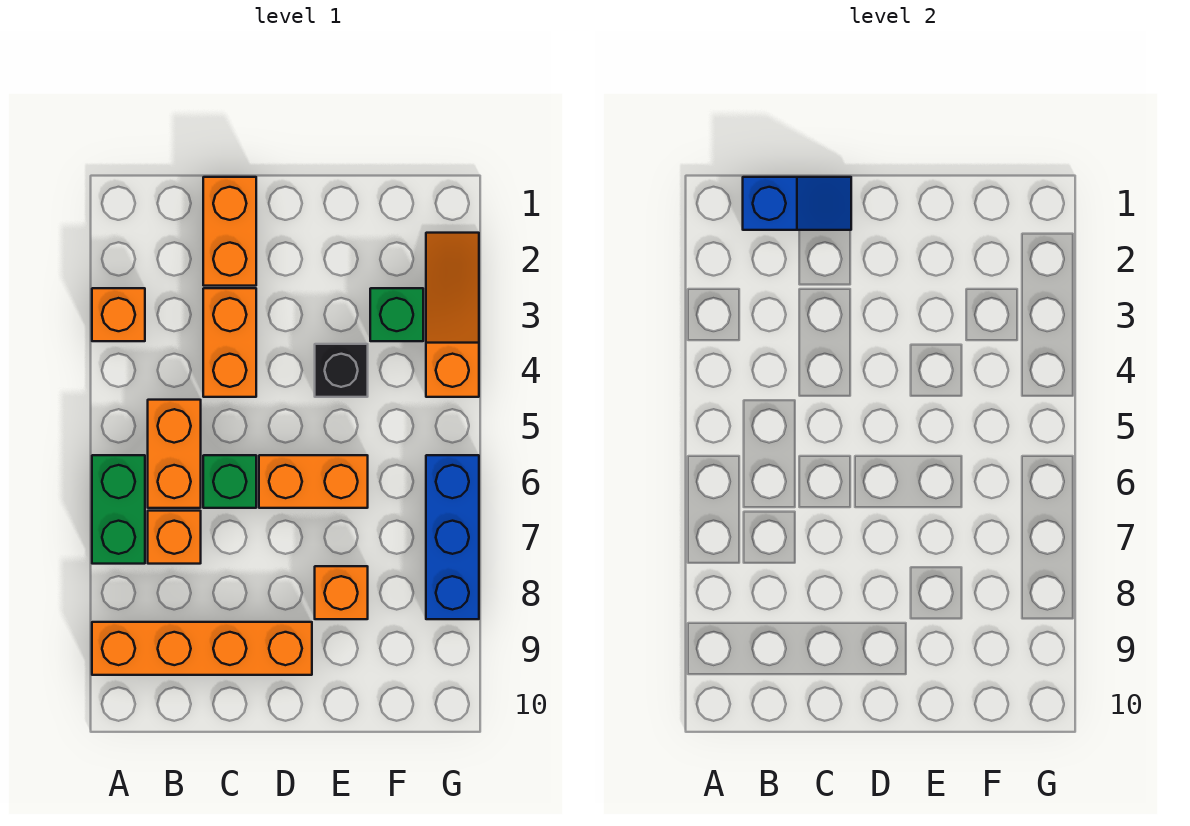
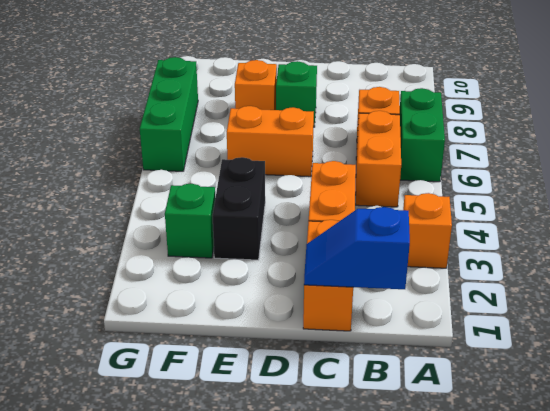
orange 1x4 brick [92,622,312,675] -> none
green 1x1 brick [203,455,256,508] -> green 1x1 brick moved to [276,61,317,127]
black 1x1 brick [315,344,368,397] -> black 1x2 brick [213,157,265,260]
orange 1x3 slope [426,233,479,397] -> none
blue 1x3 brick [426,455,479,619] -> green 1x3 brick [140,57,198,171]

